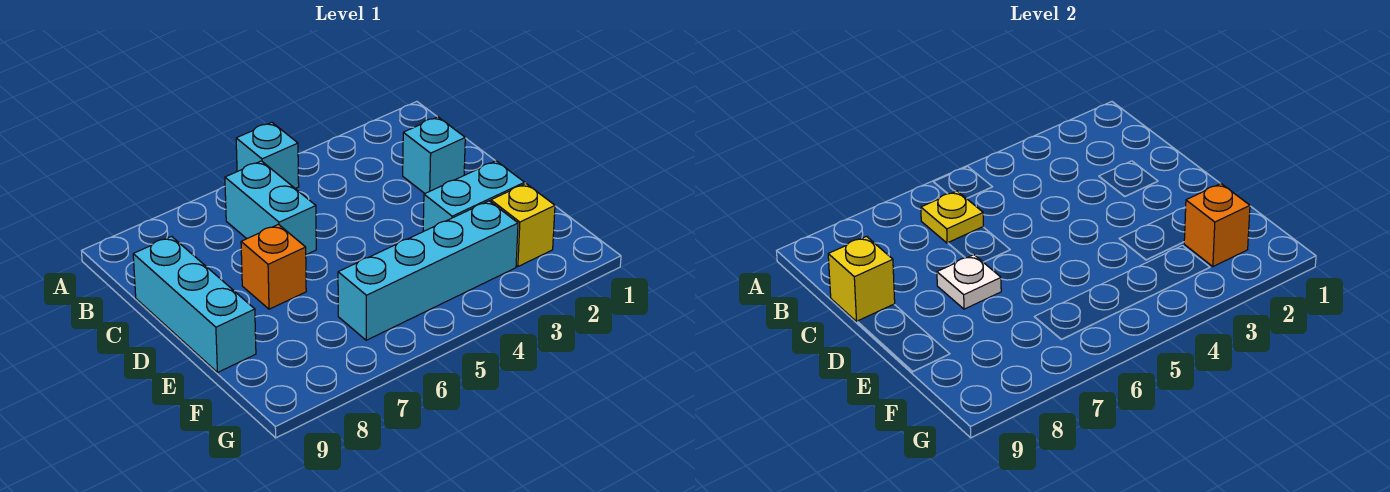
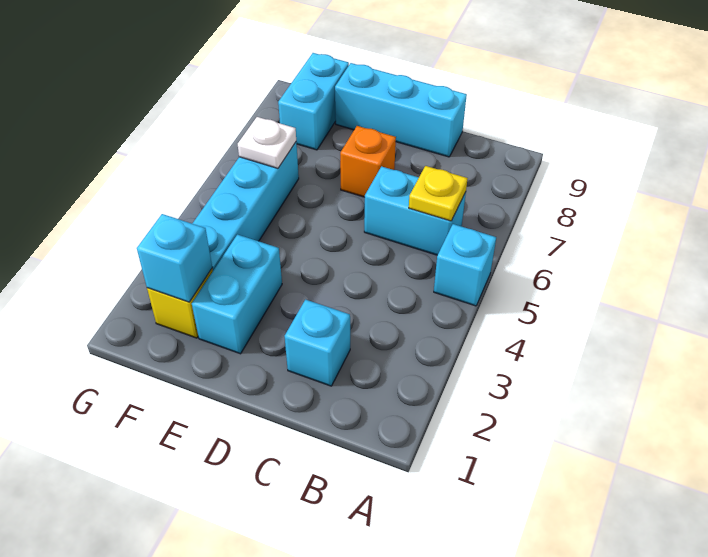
yellow 1x1 brick [828,237,895,322] -> none
white 1x1 plate [937,255,1001,309] -> white 1x1 plate moved to [238,117,296,168]
orange 1x1 brick [1184,183,1250,267] -> cyan 1x1 brick [137,214,212,302]
none -> cyan 1x2 brick [278,53,349,150]

